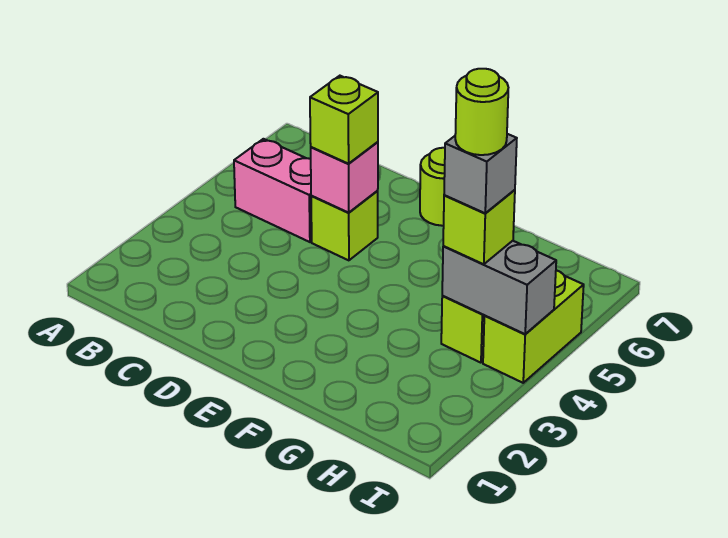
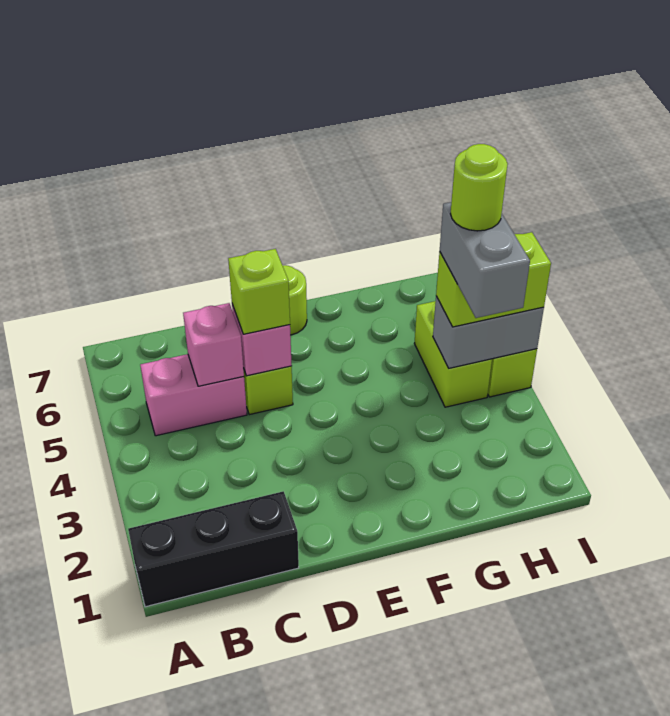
none -> black 1x3 brick [128,491,299,607]
none -> pink 1x1 brick [183,303,244,386]
lime 1x1 brick [443,190,515,264] -> lime 1x2 brick [436,232,551,327]
grey 1x1 brick [444,134,517,213] -> grey 1x2 brick [440,202,530,318]

